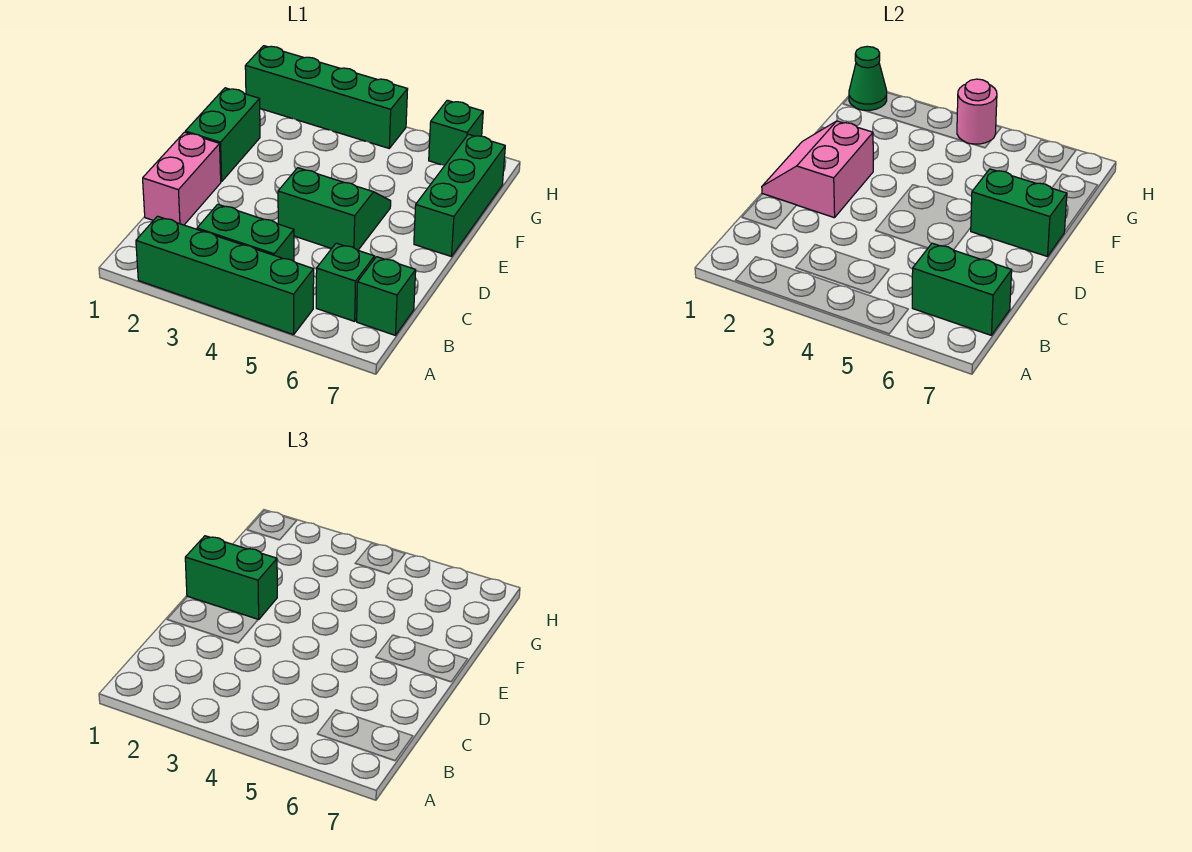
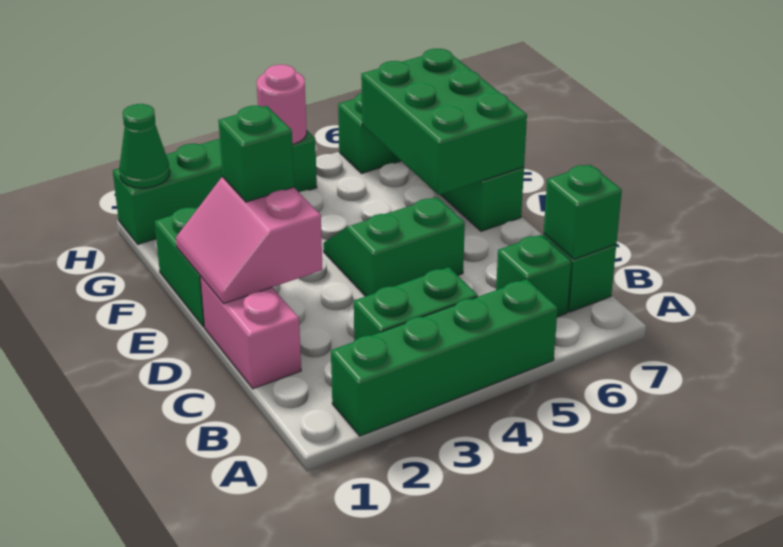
green 1x2 brick [912,243,1012,335] -> green 1x1 brick [544,165,622,259]
green 1x2 brick [185,536,277,620] -> green 1x1 brick [218,106,294,202]
green 1x2 brick [971,169,1067,257] -> green 2x3 brick [361,49,527,195]

